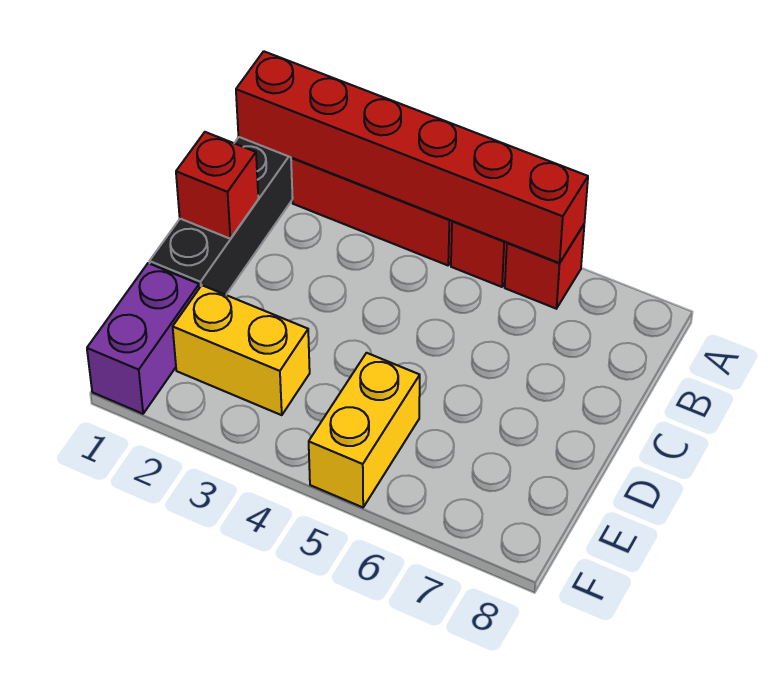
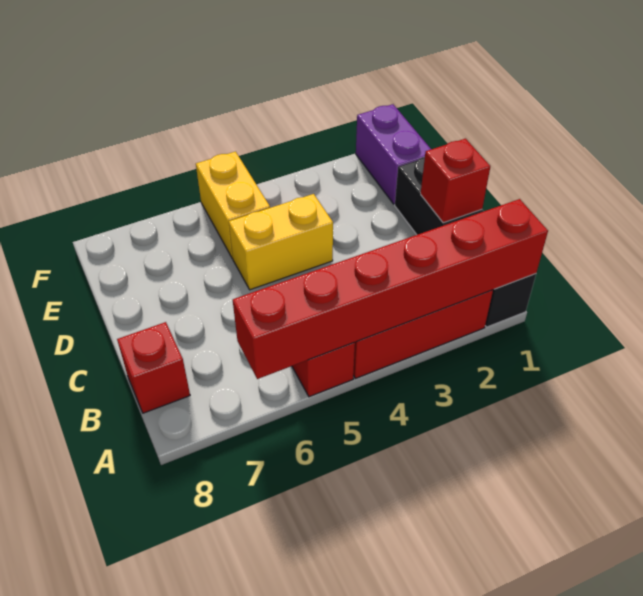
red 1x1 brick [505,225,584,309] -> red 1x1 brick moved to [117,322,190,413]
yellow 1x2 brick [173,285,310,415] -> yellow 1x2 brick moved to [229,194,333,290]

